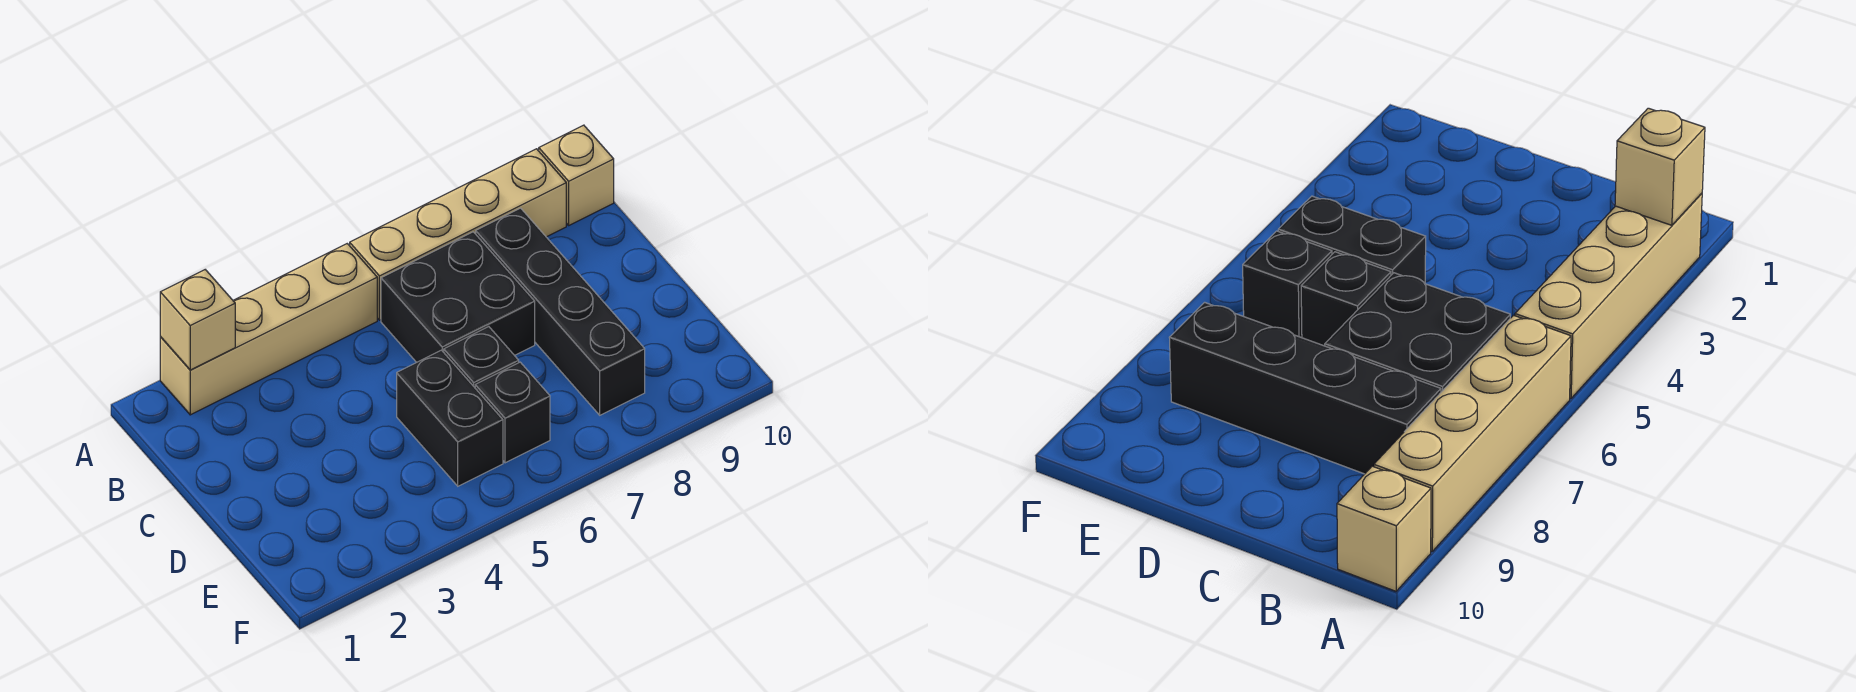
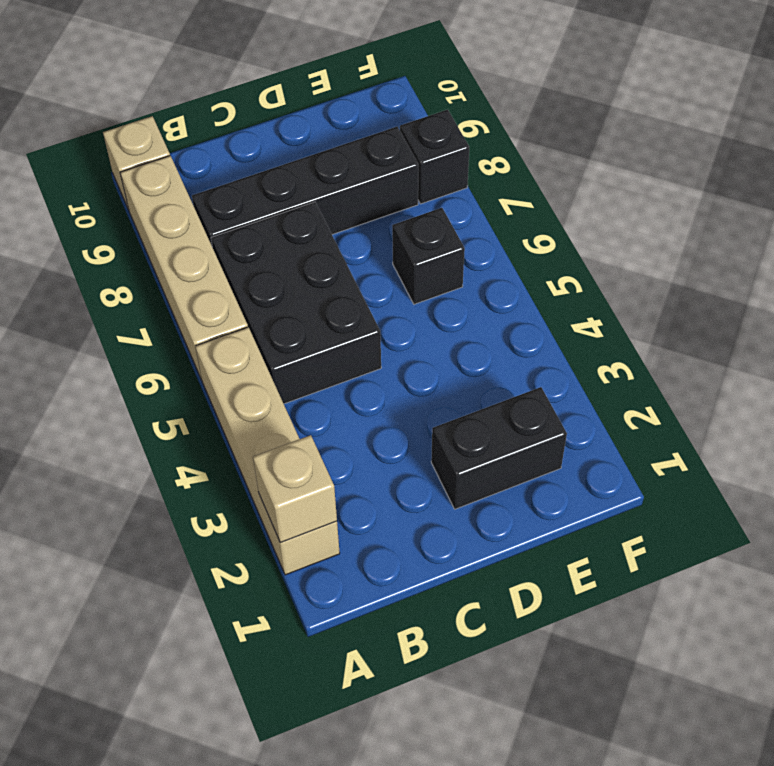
black 2x2 brick [381,232,535,362] -> black 2x3 brick [211,202,381,404]
black 1x2 brick [397,350,503,486] -> black 1x2 brick moved to [431,387,567,509]
black 1x1 brick [444,327,519,387] -> black 1x1 brick moved to [400,110,469,204]

